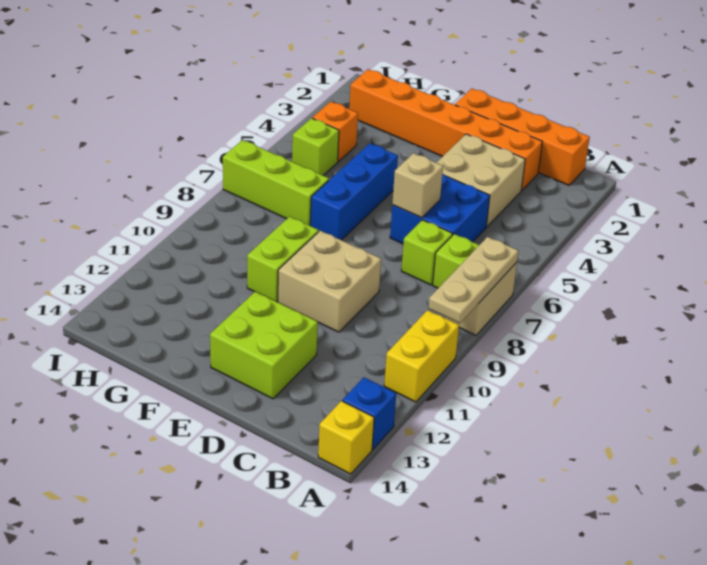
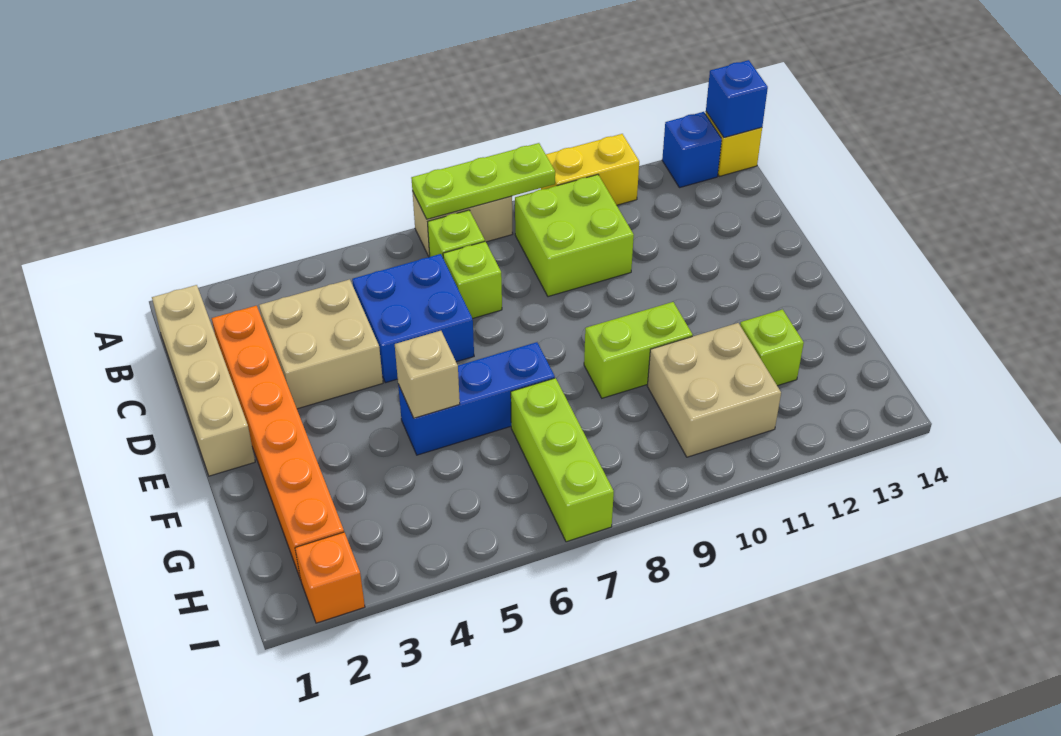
tan 1x3 plate [428,237,519,323] -> lime 1x3 plate [411,143,555,219]
none -> blue 1x1 brick [706,60,768,138]
orange 1x4 brick [455,88,590,185] -> tan 1x4 brick [152,285,255,476]
tan 1x1 brick [392,153,443,218] -> tan 1x1 brick moved to [395,331,460,418]
tan 2x2 brick [278,231,381,332] -> tan 2x2 brick moved to [647,323,781,457]
lime 2x2 brick [210,292,318,399] -> lime 2x2 brick moved to [515,175,634,297]
orange 1x1 brick [312,102,358,162] -> orange 1x1 brick moved to [295,532,365,623]
lime 1x1 brick [292,118,339,175] -> lime 1x1 brick moved to [740,309,804,386]

